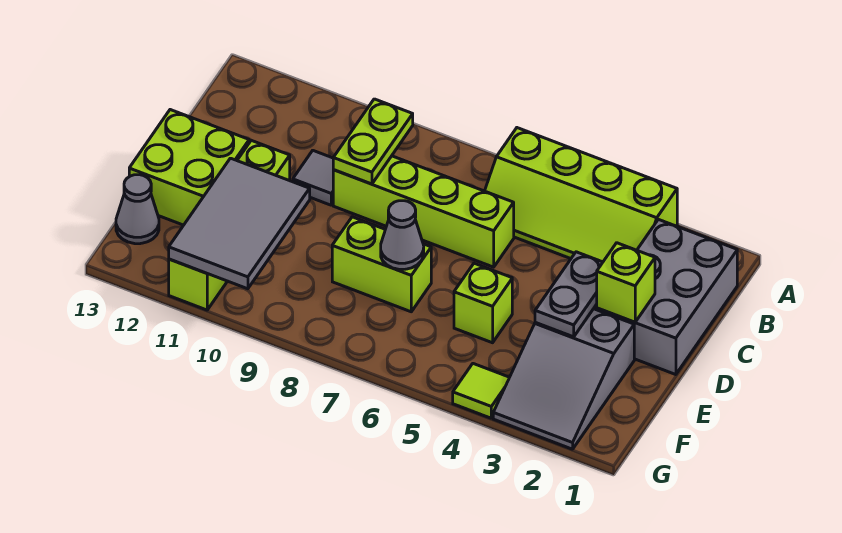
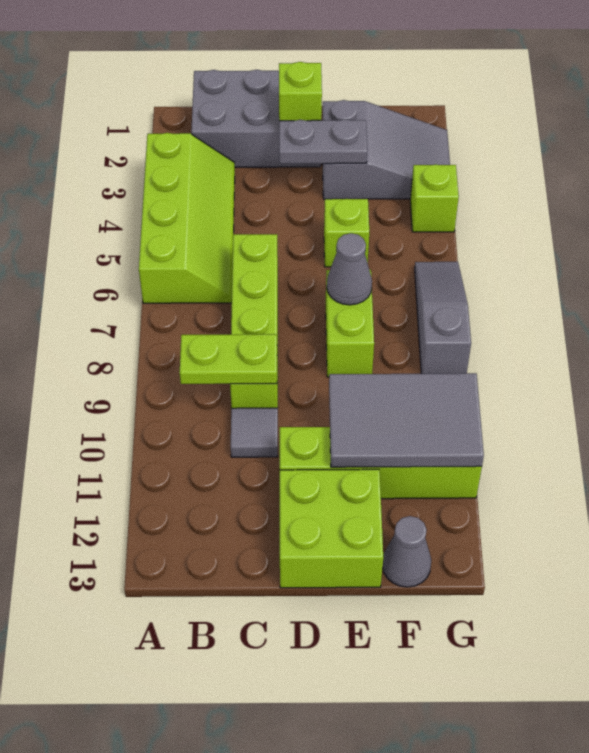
lime 1x1 tile [453,364,510,418] -> lime 1x1 brick [410,164,459,232]
none -> grey 1x3 slope [415,262,471,374]

